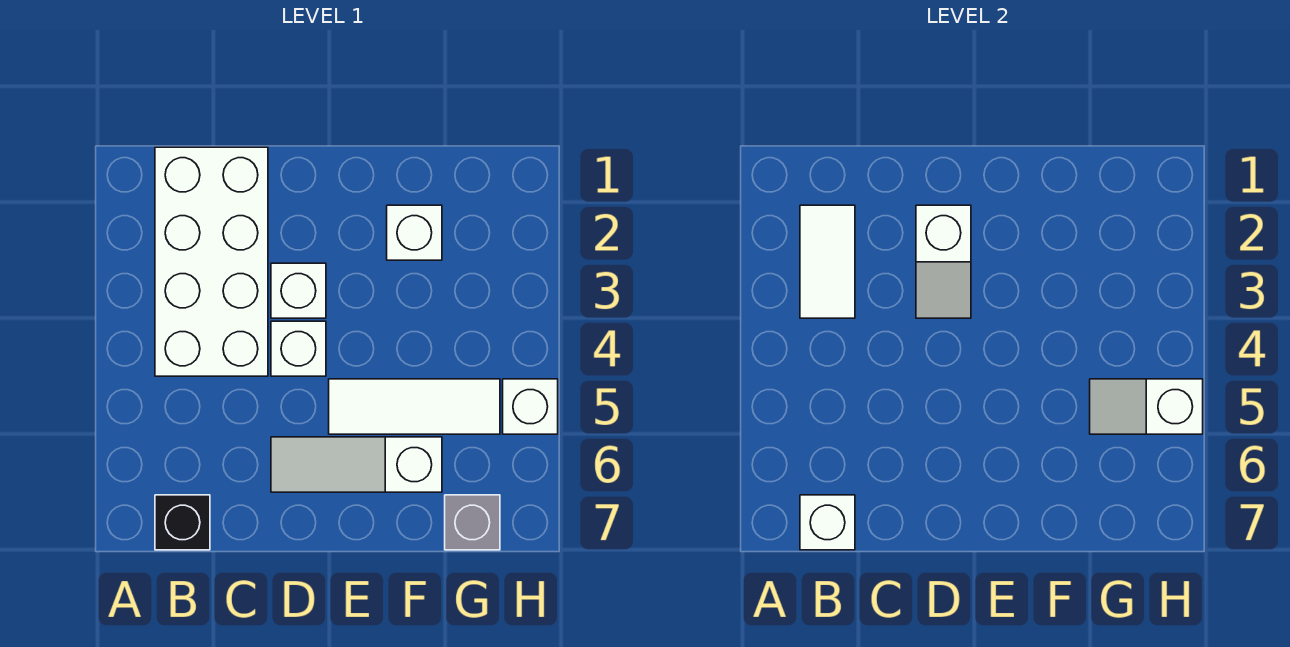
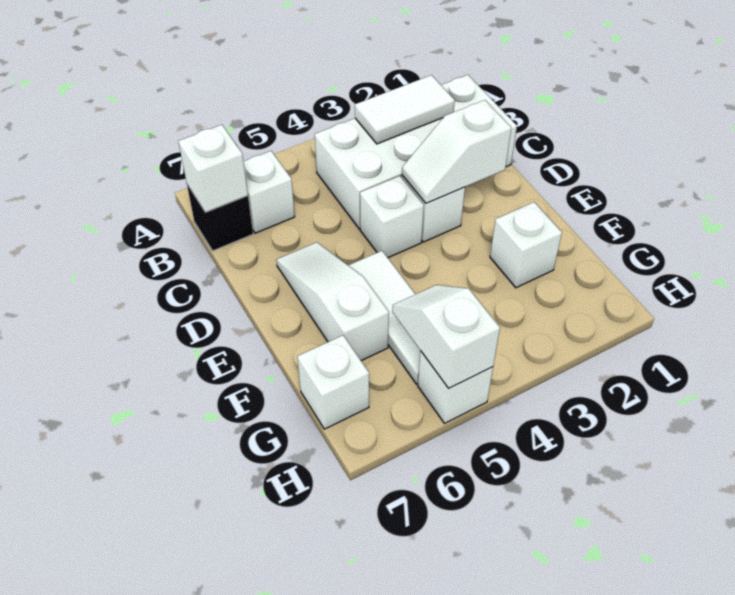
none -> white 1x1 brick [244,151,295,233]
grey 1x1 brick [445,495,500,550] -> white 1x1 brick [297,335,369,429]

